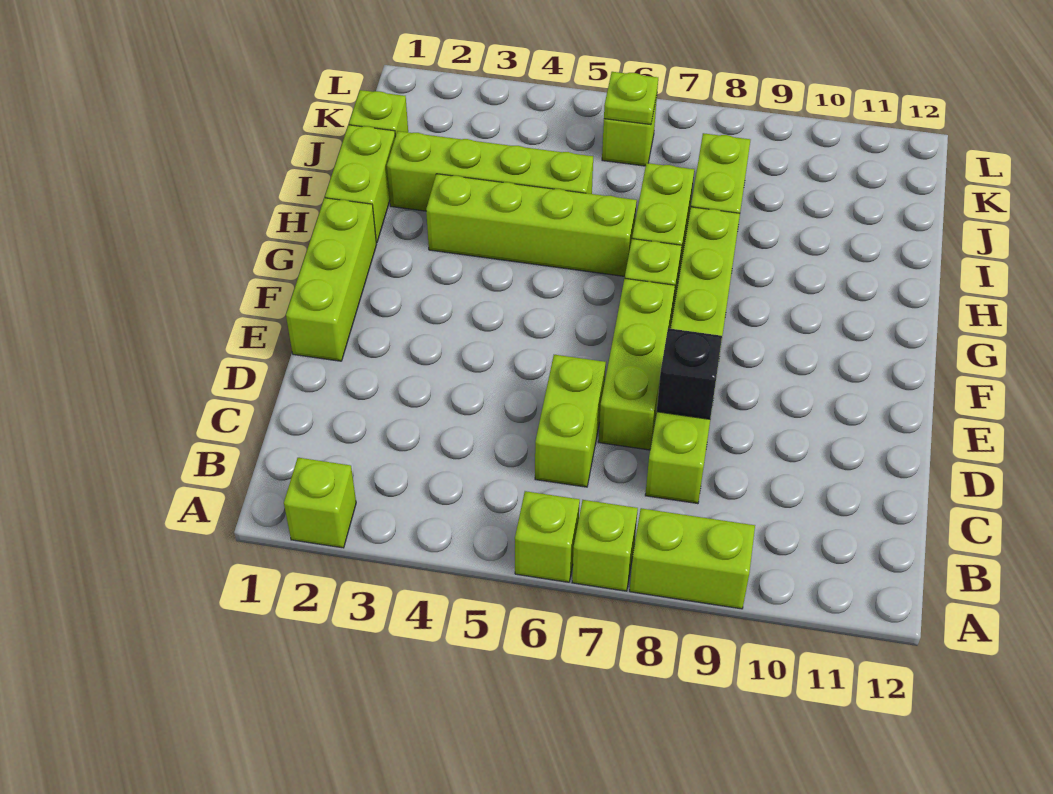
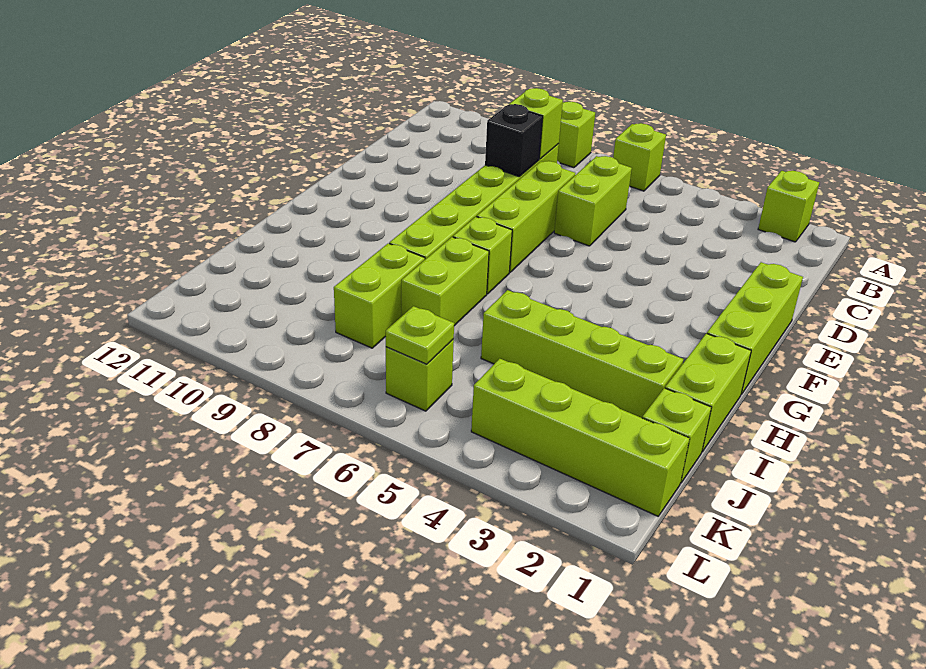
lime 1x1 brick [572,500,638,591] -> lime 1x1 brick moved to [509,88,563,159]
lime 1x4 brick [426,174,637,276] -> lime 1x4 brick moved to [471,359,690,516]

